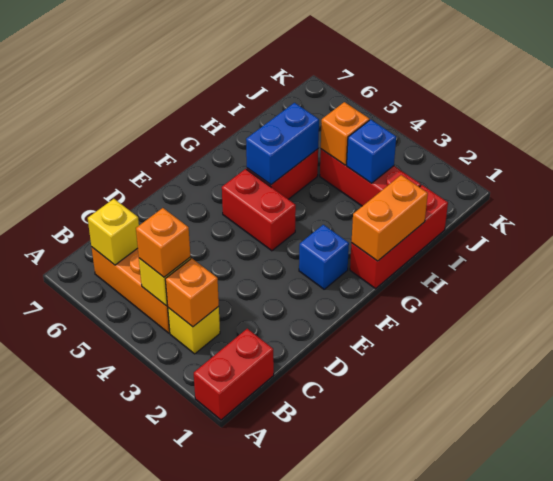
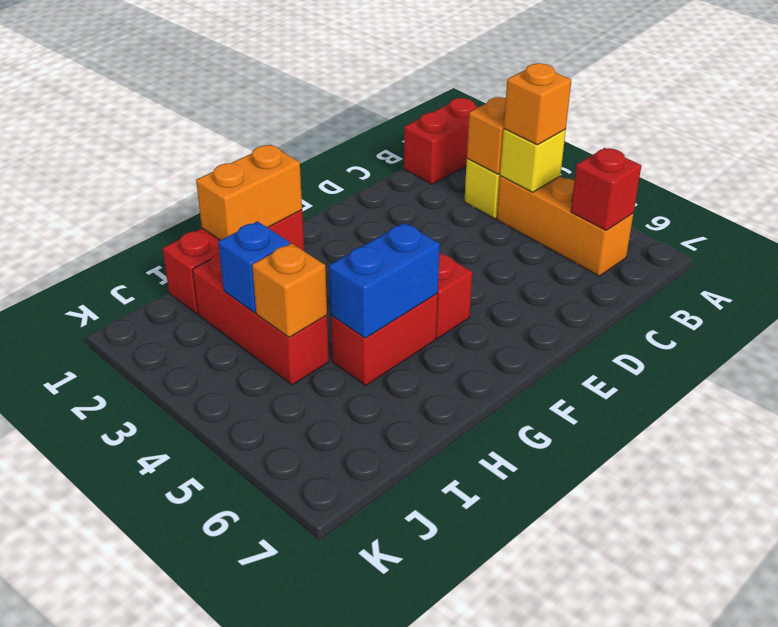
yellow 1x1 brick [88,199,139,265] -> red 1x1 brick [571,148,641,231]
blue 1x1 brick [299,225,349,289] -> none

